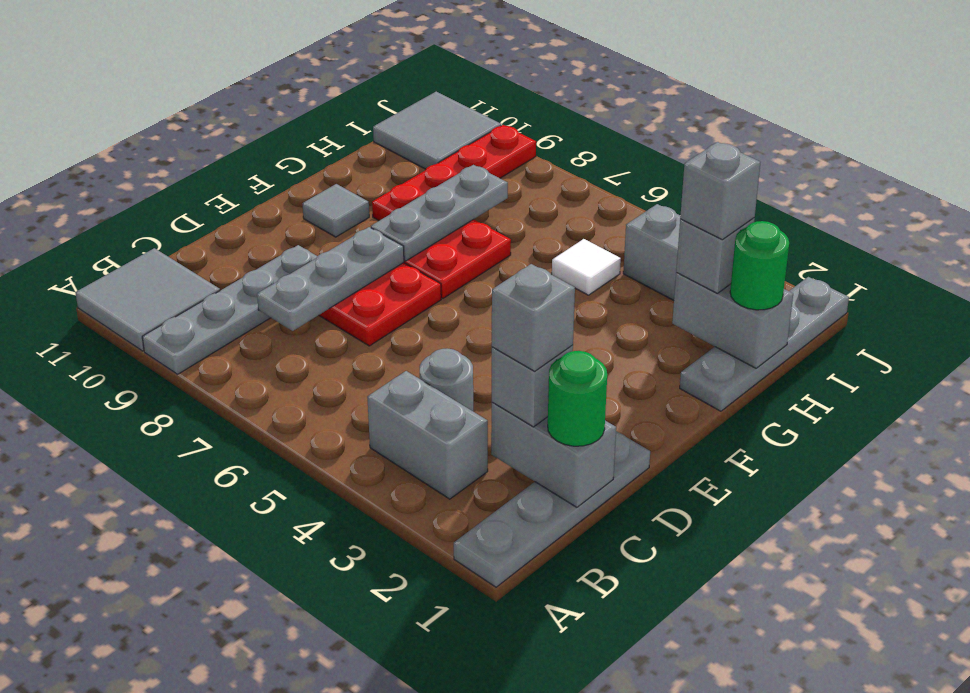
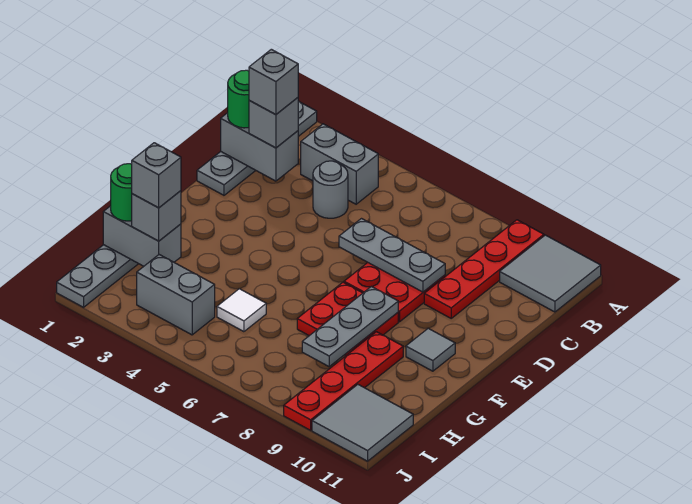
grey 1x4 plate [142,245,317,374] -> red 1x4 plate [424,220,544,318]
grey 1x3 plate [257,227,404,331] -> grey 1x3 plate turned to [339,219,445,292]

